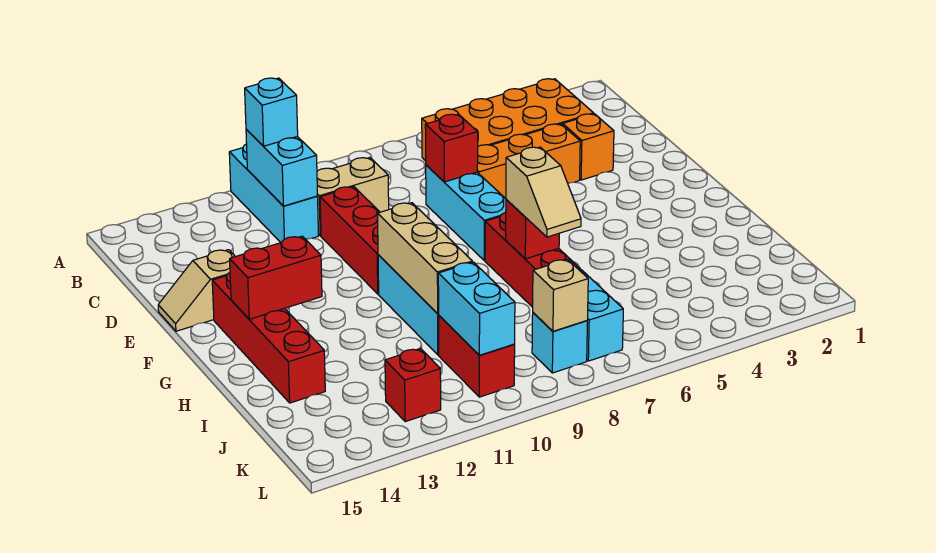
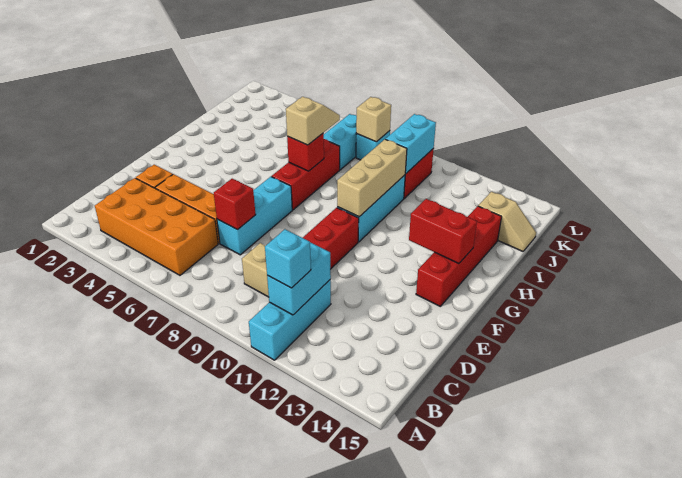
tan 1x2 slope [158,250,235,331] -> tan 1x2 slope moved to [478,192,536,251]
red 1x1 brick [385,349,441,422] -> none

